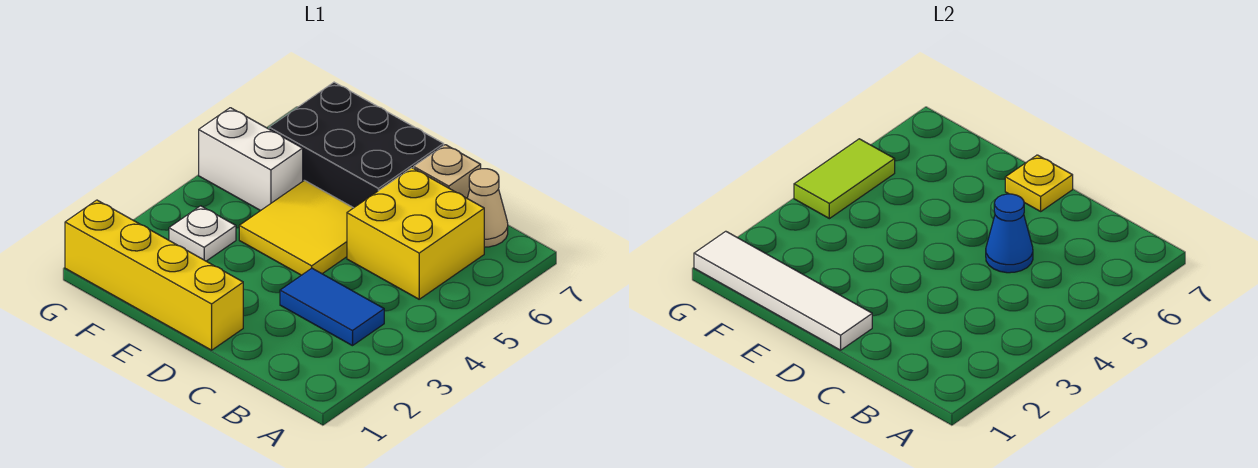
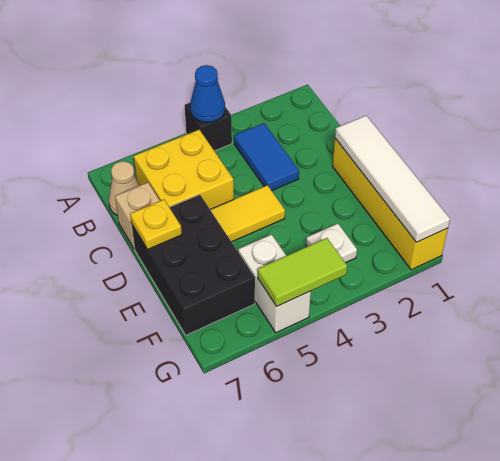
none -> black 1x1 brick [184,103,232,151]
blue 1x1 cone [986,194,1033,273] -> blue 1x1 cone moved to [190,65,225,122]
yellow 2x2 tile [239,180,353,275] -> yellow 1x2 tile [210,185,285,242]

